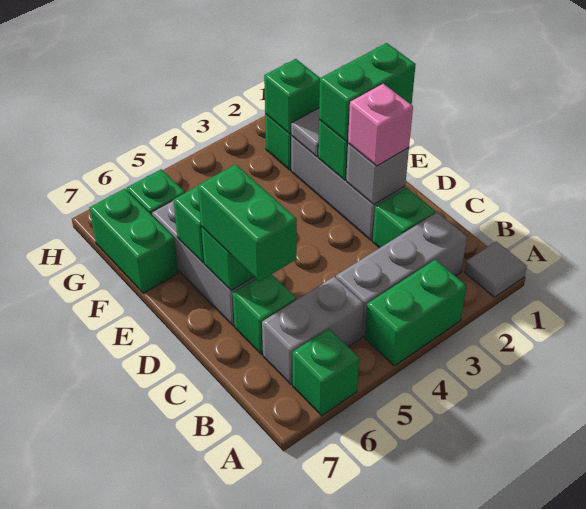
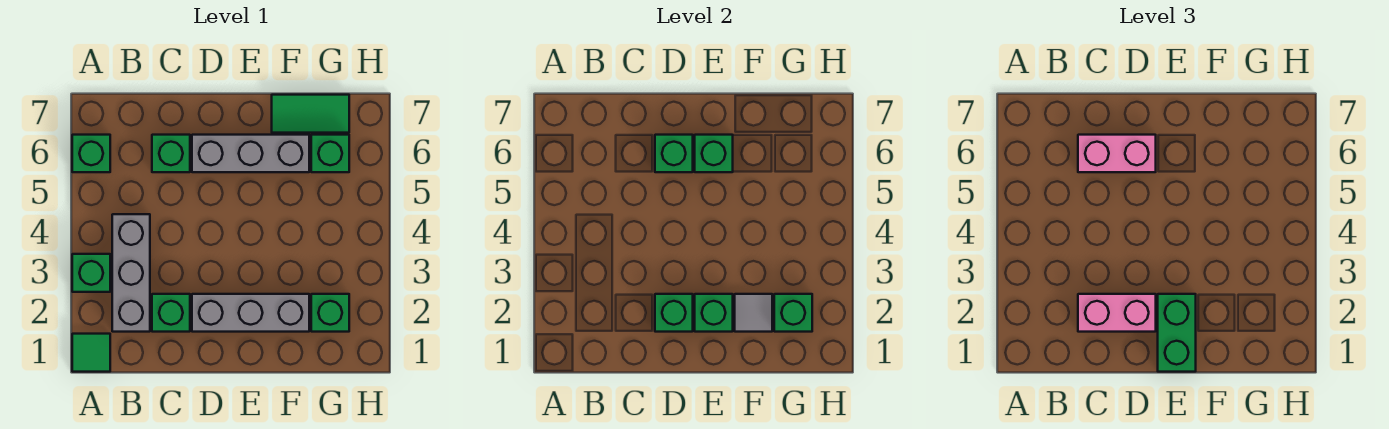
grey 1x1 tile [465,241,527,297] -> green 1x1 tile [72,334,110,372]
green 1x2 brick [365,260,466,366] -> green 1x1 brick [72,254,110,292]
grey 1x2 brick [262,276,364,385] -> none
green 1x2 brick [198,165,297,282] -> pink 1x2 brick [1078,135,1156,172]
grey 1x1 brick [346,143,409,205] -> green 1x1 brick [655,294,693,332]
pink 1x1 brick [348,84,413,166] -> pink 1x2 brick [1078,294,1156,332]
green 1x2 brick [89,189,178,293] -> green 1x2 tile [272,95,349,133]

